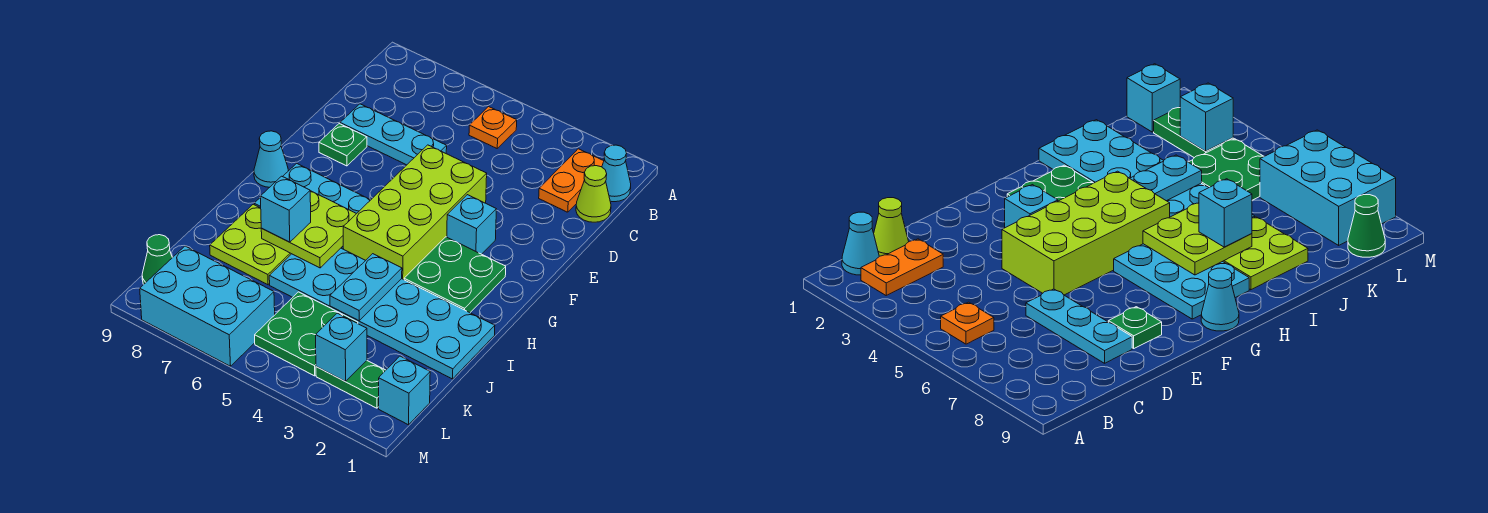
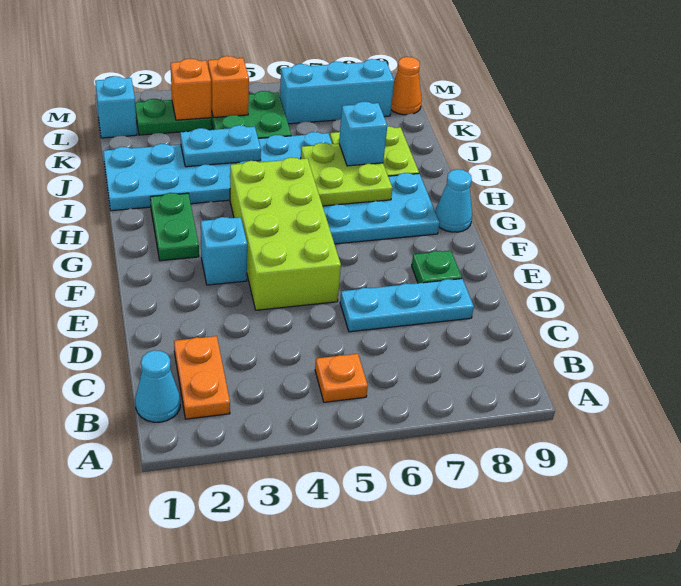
lime 1x1 cone [576,166,611,222] -> none
green 2x2 plate [404,237,506,313] -> green 1x2 plate [150,193,199,261]
cyan 1x2 plate [330,254,402,321] -> cyan 1x2 plate turned to [180,125,261,167]
cyan 1x1 brick [316,313,367,381] -> orange 1x1 brick [171,58,211,120]
none -> orange 1x1 brick [208,56,249,117]
cyan 2x3 brick [140,246,275,366] -> cyan 1x3 brick [280,59,394,124]
green 1x1 cone [142,235,172,284] -> orange 1x1 cone [391,57,422,115]

